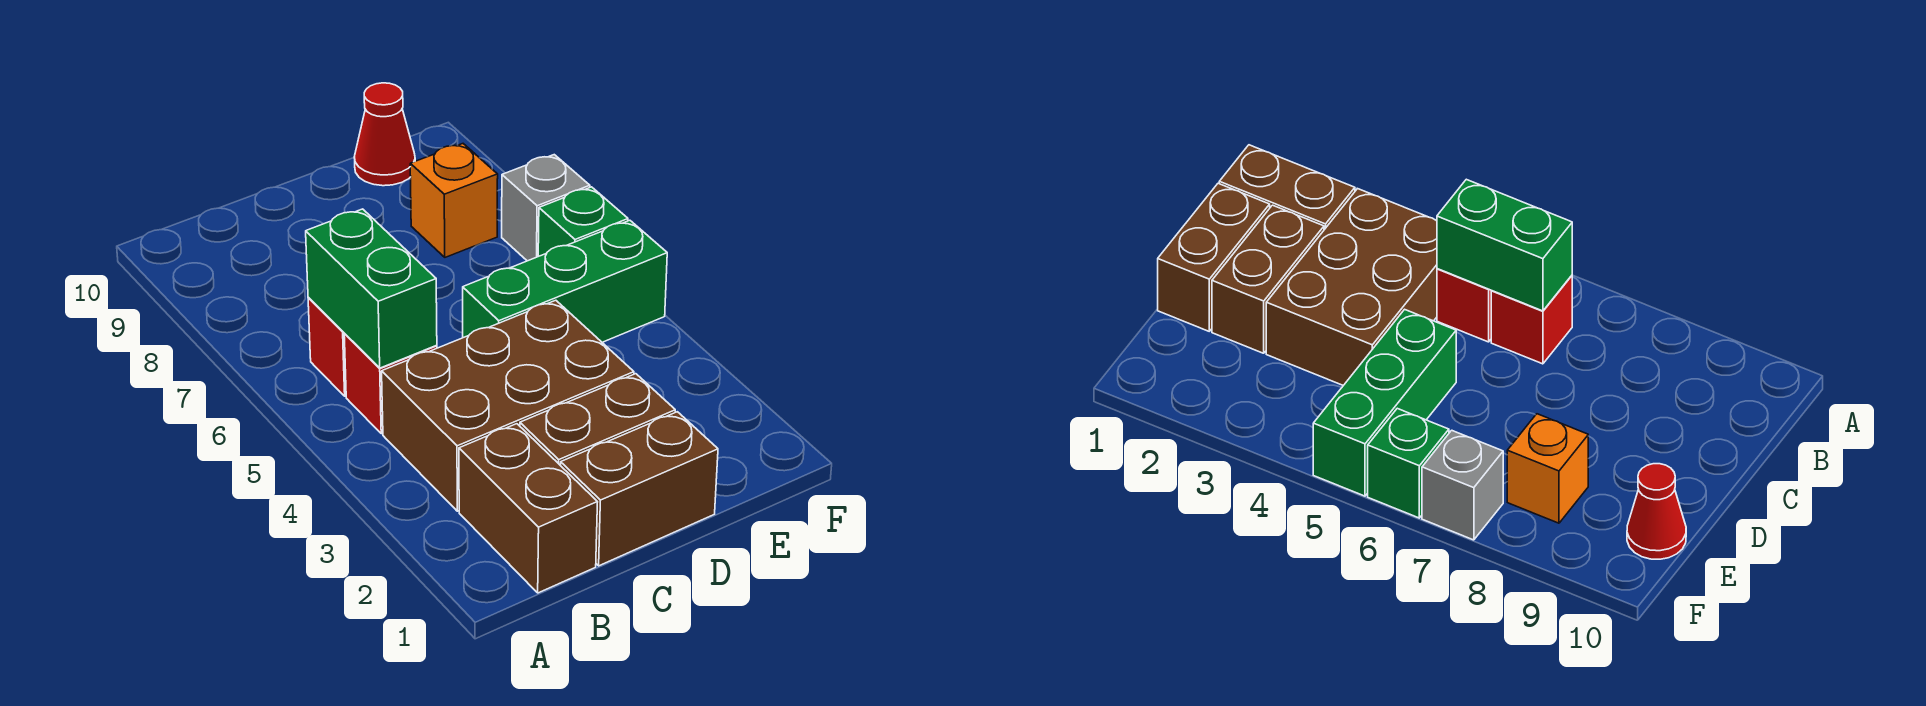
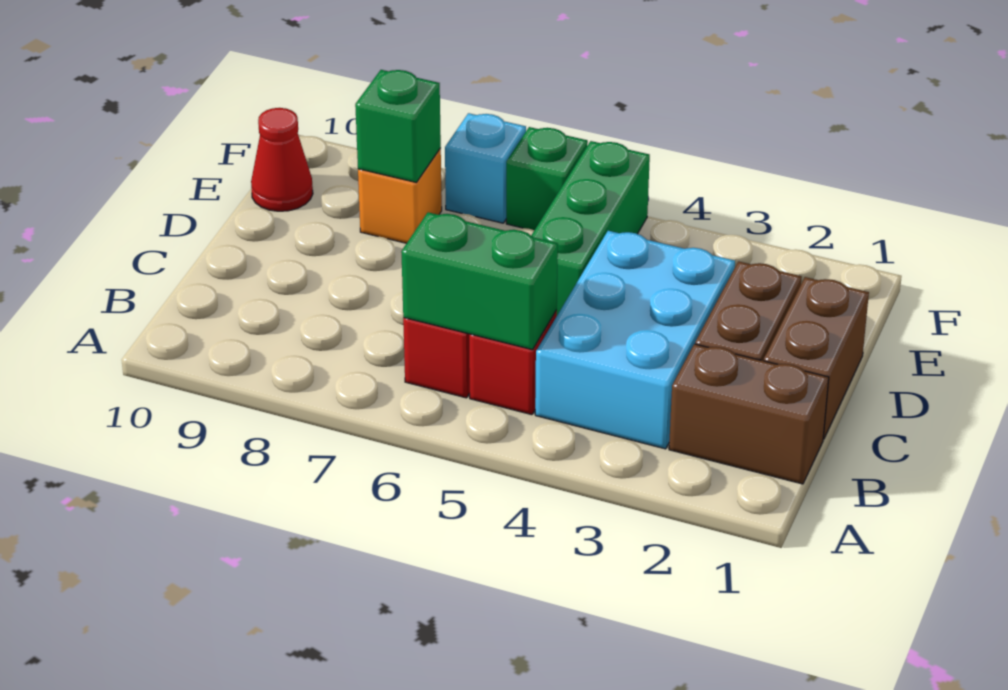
brown 2x3 brick [382,300,634,511] -> cyan 2x3 brick [535,231,735,449]
none -> green 1x1 brick [355,70,441,183]
grey 1x1 brick [502,155,590,261] -> cyan 1x1 brick [445,113,526,223]

